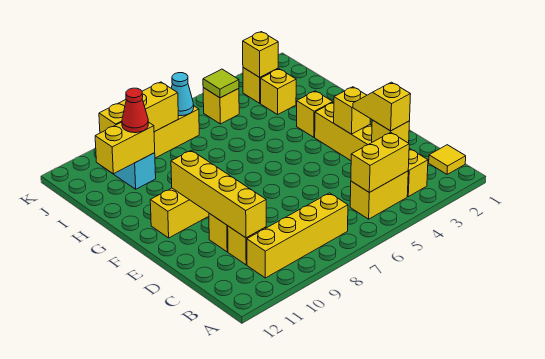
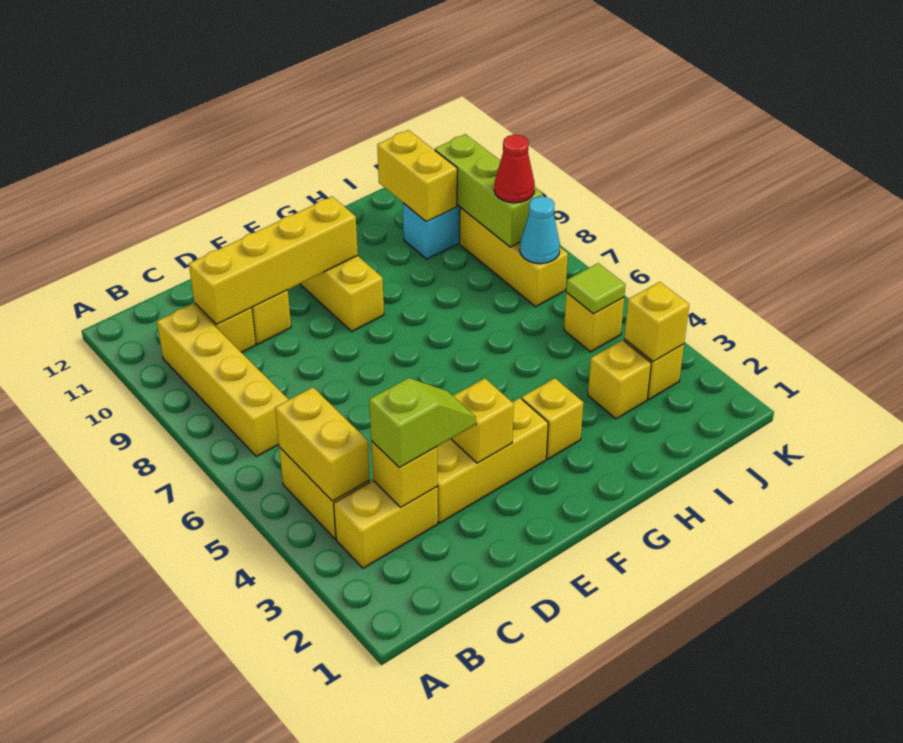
yellow 1x1 tile [429,145,466,174] -> none
yellow 1x2 slope [353,82,411,131] -> lime 1x2 slope [369,378,476,467]
red 1x1 cone [122,88,148,133] -> red 1x1 cone moved to [494,135,535,203]
yellow 1x3 brick [99,82,178,133] -> lime 1x3 brick [435,134,543,247]

